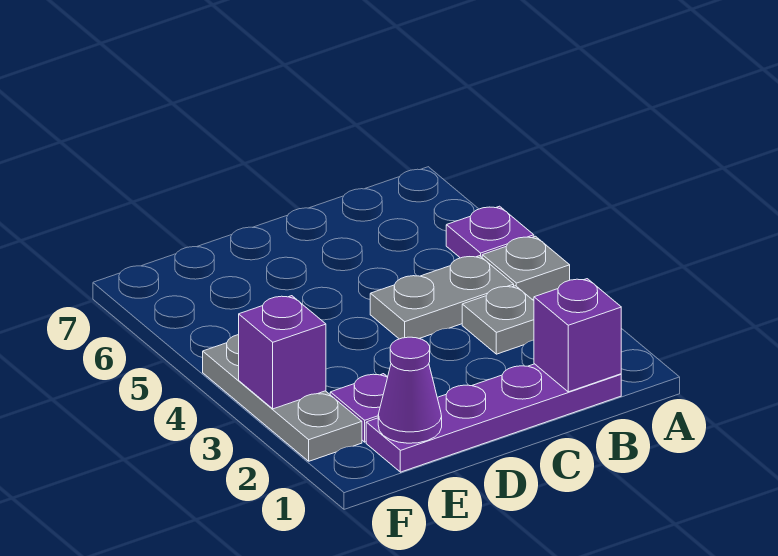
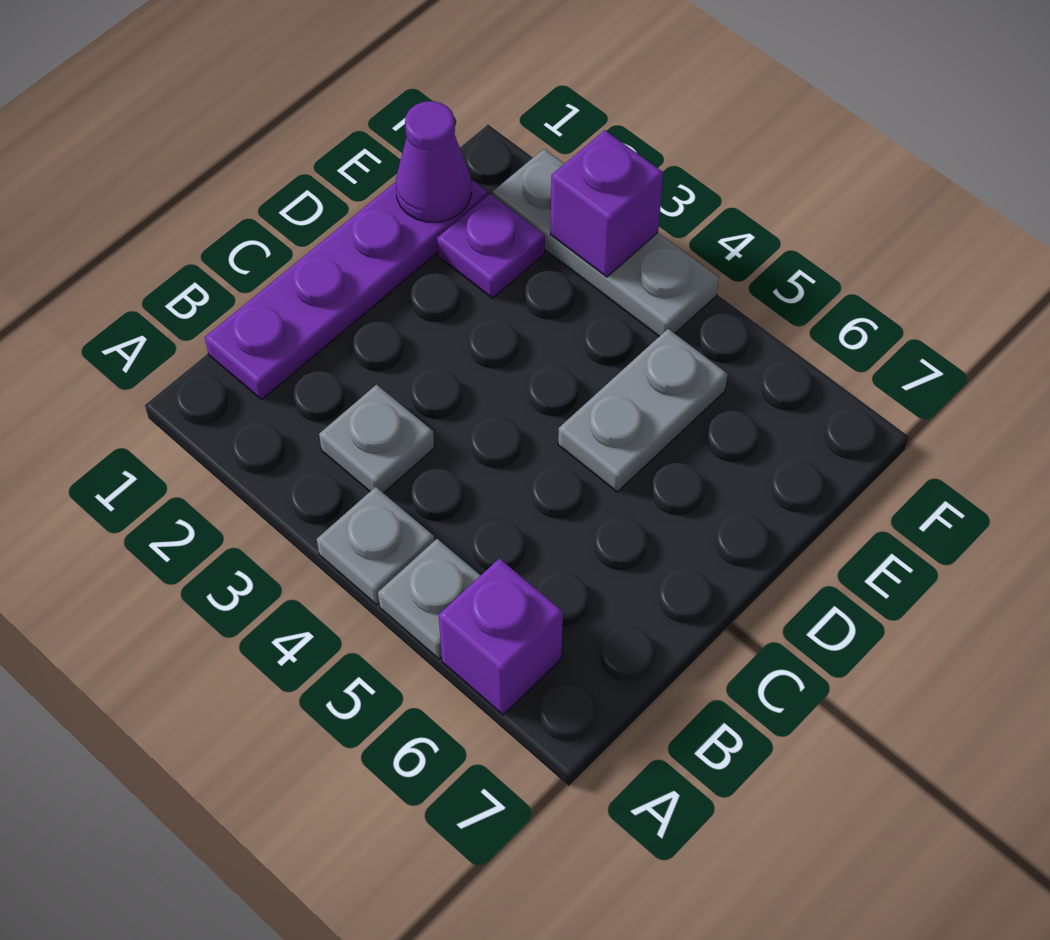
purple 1x1 plate [446,206,534,258] -> grey 1x1 plate [378,539,481,659]
purple 1x1 brick [534,279,621,392] -> purple 1x1 brick moved to [439,558,563,715]
grey 1x2 plate [370,256,514,339] -> grey 1x2 plate moved to [558,329,727,492]

